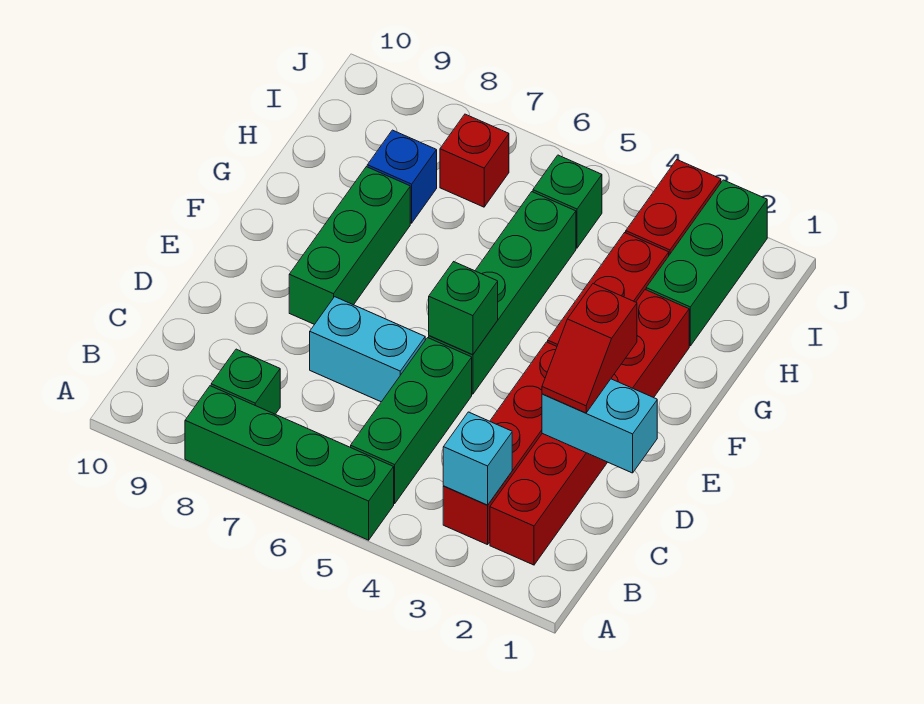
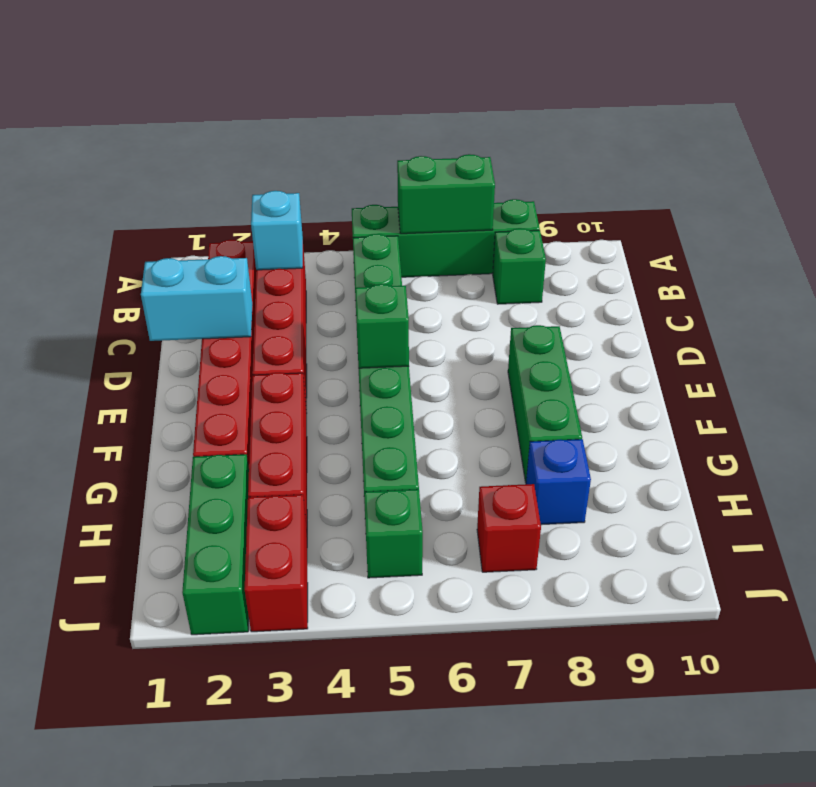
none -> green 1x2 brick [397,154,495,234]
red 1x2 slope [542,284,637,413] -> none
cyan 1x2 brick [310,297,425,402] -> none

